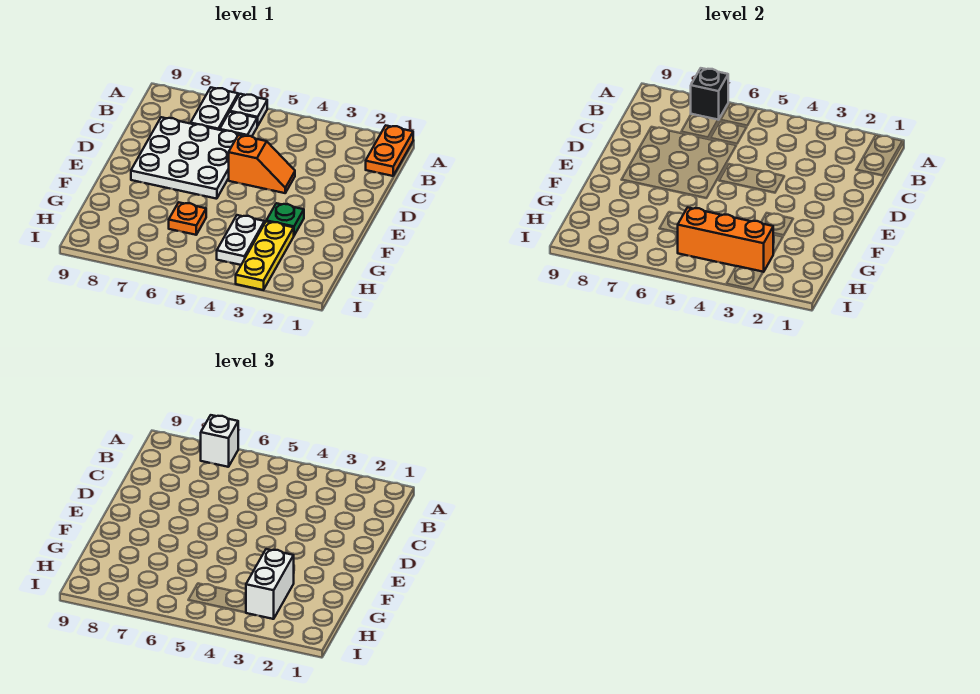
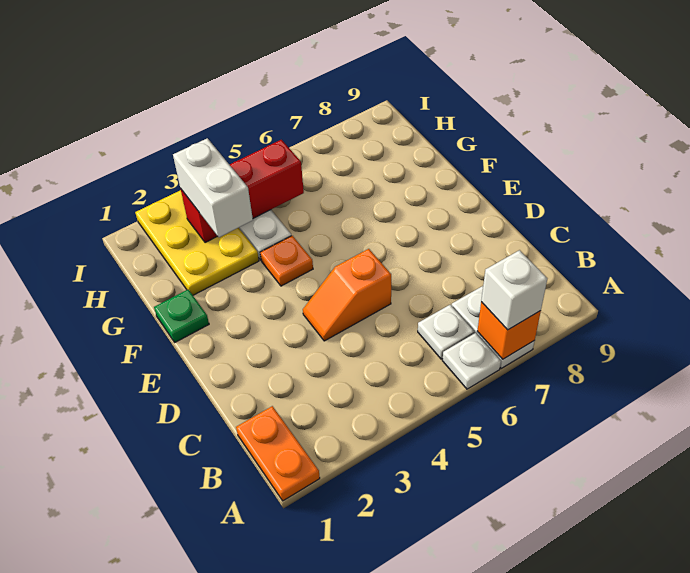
black 1x1 brick [691,68,728,120] -> orange 1x1 brick [477,302,541,359]
white 3x3 plate [131,117,245,199] -> none
green 1x1 plate [267,203,304,235] -> green 1x1 plate moved to [154,289,209,342]
yellow 1x3 plate [236,221,294,290] -> yellow 2x3 plate [135,190,259,295]
orange 1x1 plate [169,202,206,235] -> orange 1x1 plate moved to [260,236,313,286]
orange 1x3 brick [677,207,774,272] -> red 1x3 brick [180,140,304,243]

